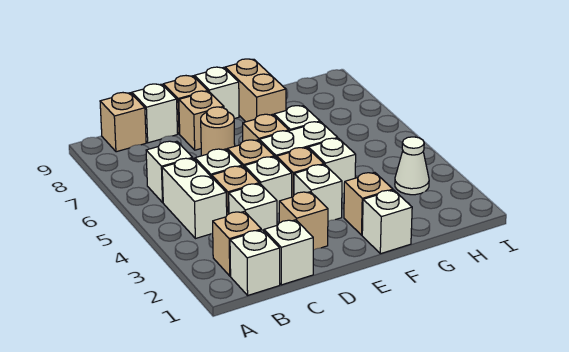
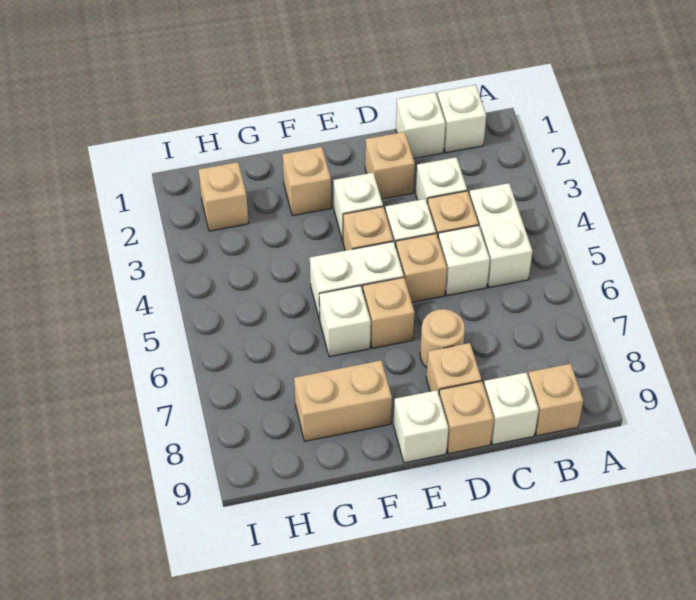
tan 1x1 brick [213,211,261,276] -> tan 1x1 brick moved to [198,162,249,231]
white 1x1 brick [146,141,192,202] -> none
white 1x1 brick [362,190,412,254] -> none
white 1x1 brick [308,138,356,194] -> none
tan 1x2 brick [225,59,286,122] -> tan 1x2 brick turned to [294,360,392,441]
white 1x1 cone [395,137,429,195] -> none

